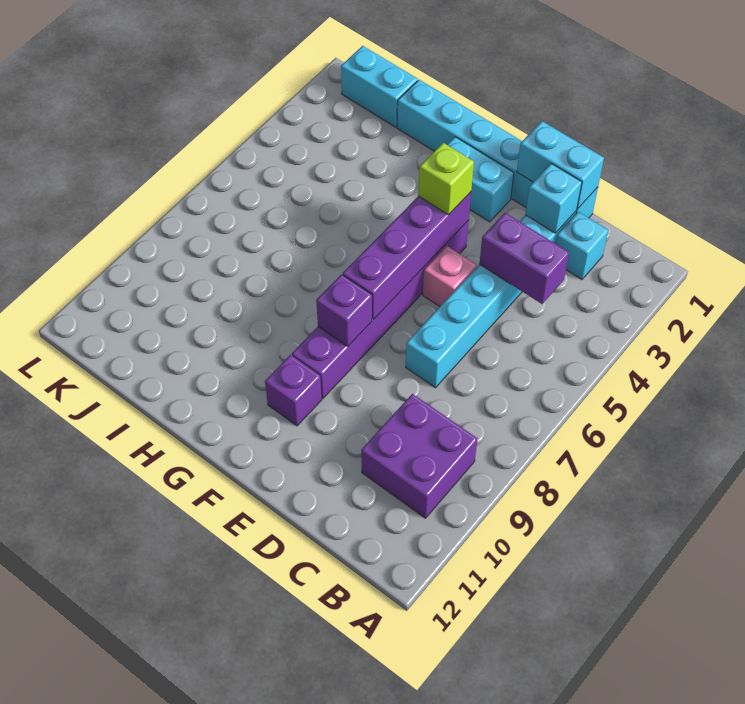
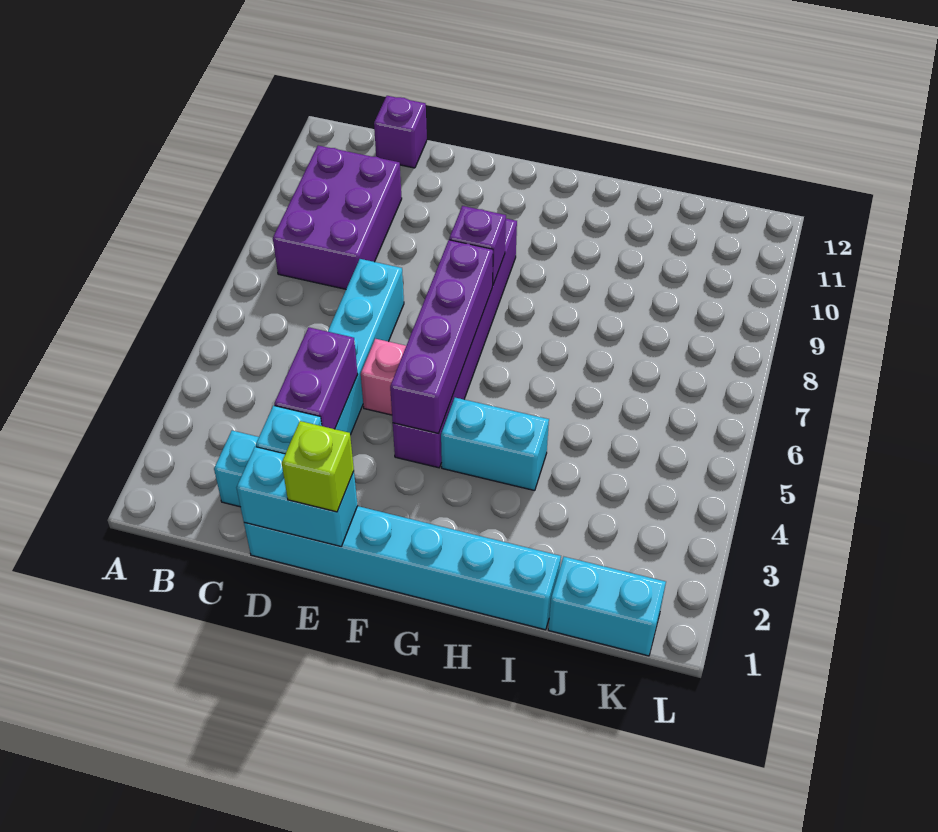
purple 2x2 brick [361,394,477,518] -> purple 2x3 brick [273,146,402,289]
purple 1x2 brick [479,213,569,304] -> purple 1x2 brick turned to [274,327,358,429]
cyan 1x2 brick [447,137,514,222] -> cyan 1x2 brick moved to [441,398,549,491]
lime 1x1 brick [418,143,474,215] -> lime 1x1 brick moved to [282,421,354,512]
purple 1x1 brick [265,355,322,426] -> purple 1x1 brick moved to [374,96,427,168]

